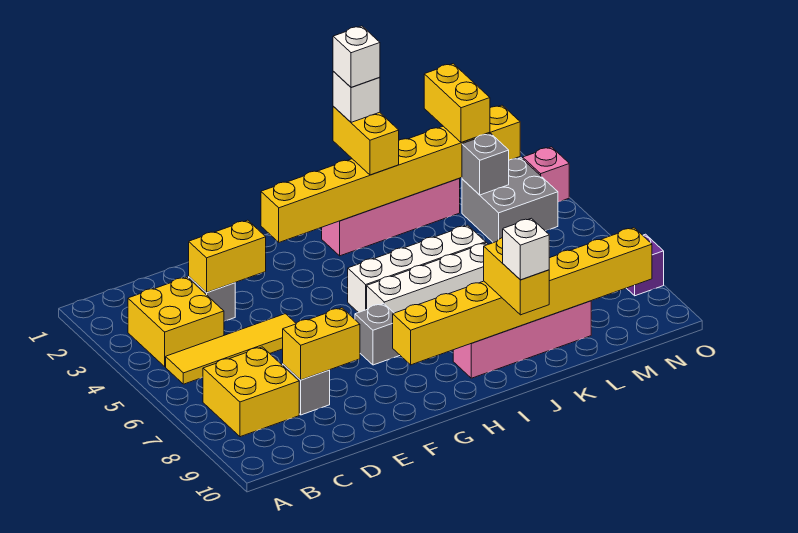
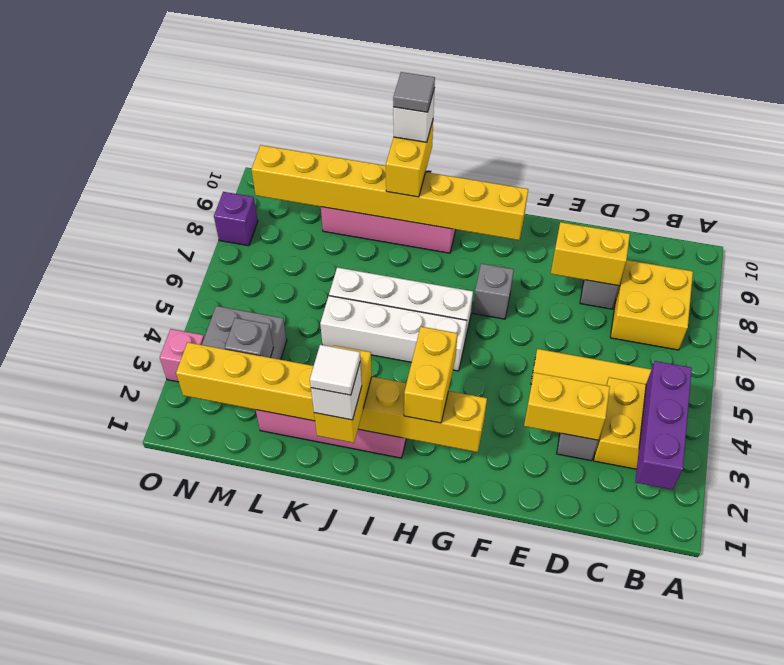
none -> purple 1x3 brick [635,361,692,490]
white 1x1 brick [333,26,380,87] -> white 1x1 tile [310,345,360,395]
none -> grey 1x1 tile [393,72,435,112]
yellow 1x2 brick [424,64,490,143] -> yellow 1x2 brick moved to [404,327,458,423]

